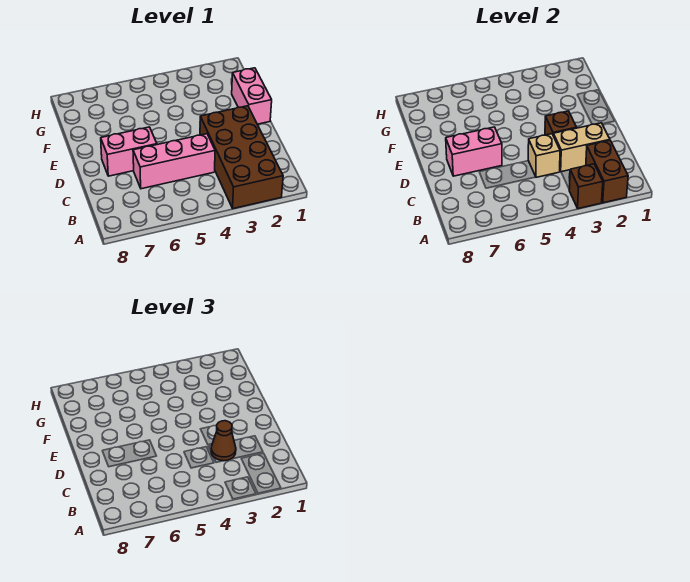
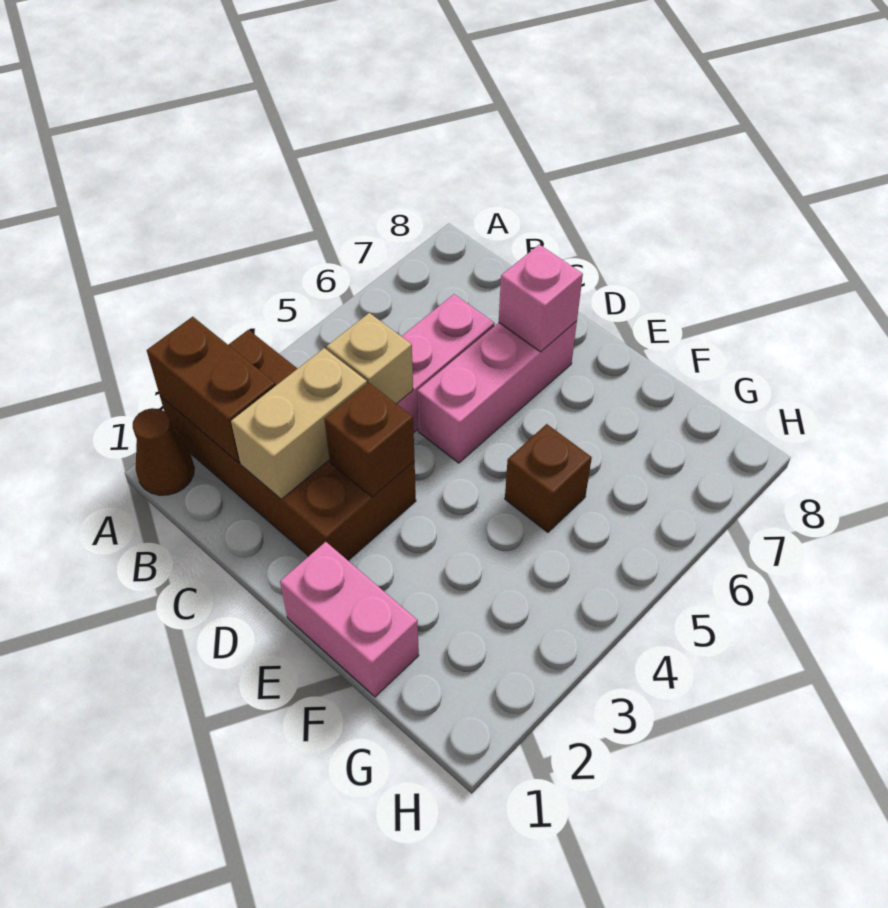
brown 1x1 brick [569,164,603,209] -> brown 1x1 brick moved to [505,424,592,532]
brown 1x1 cone [211,421,236,461] -> brown 1x1 cone moved to [133,408,194,495]
pink 1x2 brick [101,127,157,176] -> pink 1x3 brick [417,321,577,463]
pink 1x2 brick [446,127,502,176] -> pink 1x1 brick [499,245,583,352]

